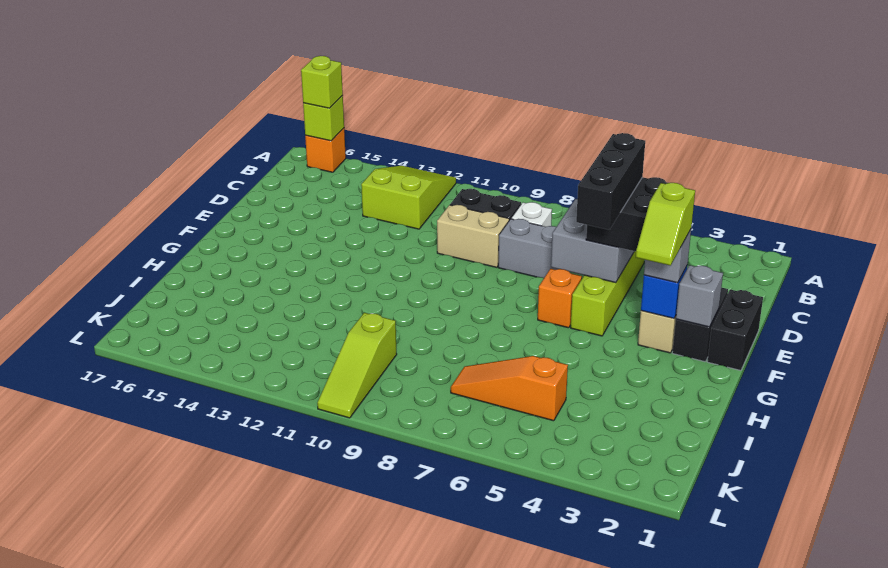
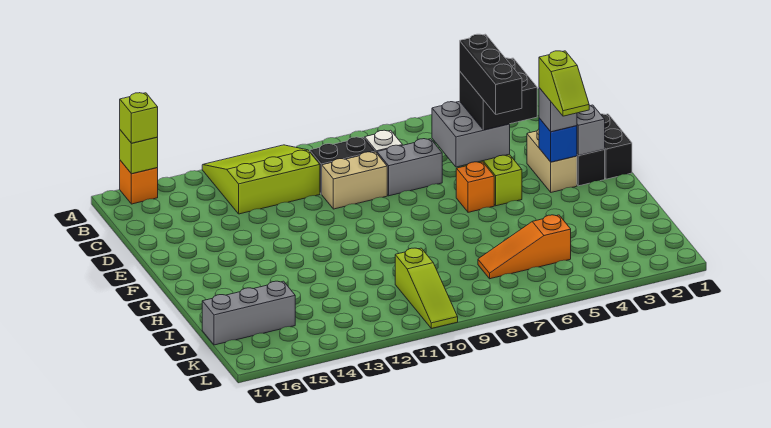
lime 2x3 slope [361,166,456,229] -> lime 3x3 slope [202,145,320,214]
none -> grey 1x3 brick [202,281,295,345]

